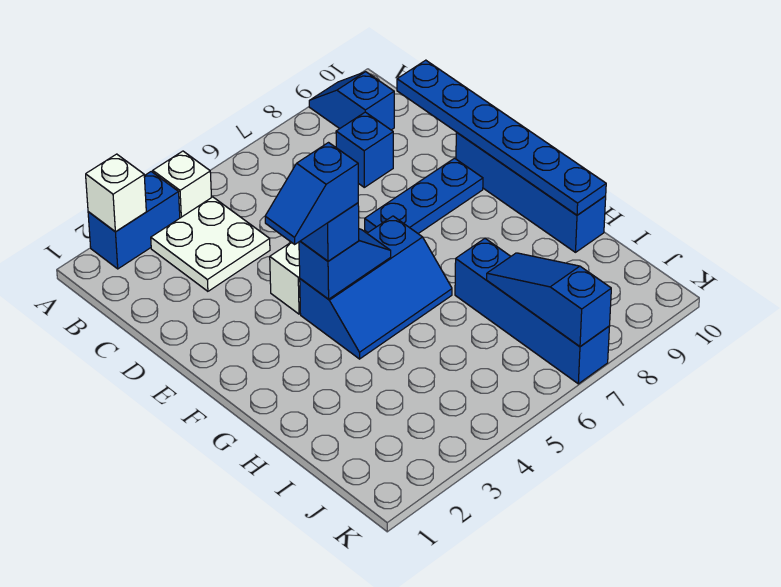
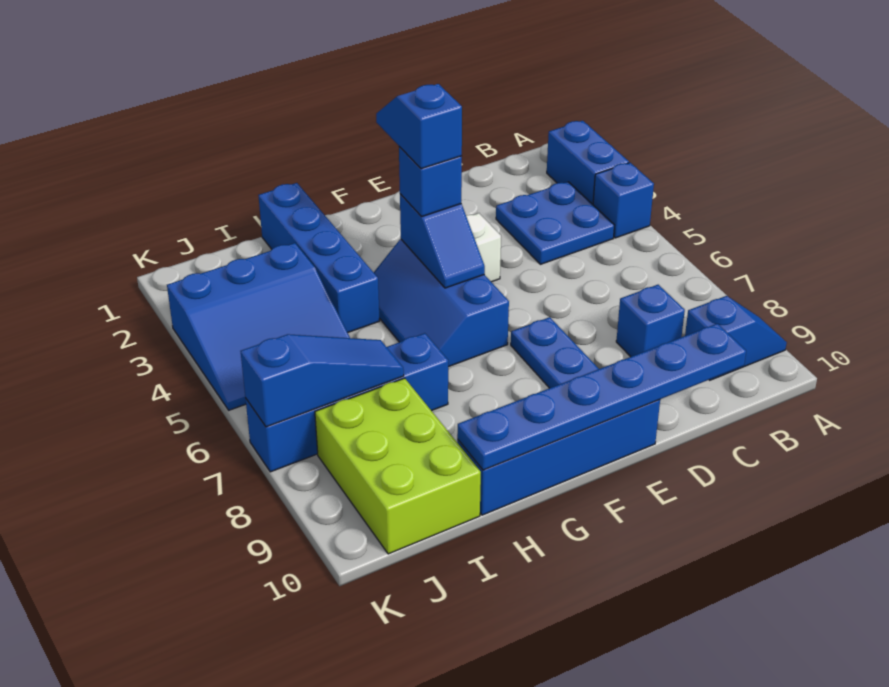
white 1x1 brick [86,154,146,232] -> none
white 1x1 brick [153,151,211,218] -> blue 1x1 brick [593,163,654,238]
white 2x2 plate [151,197,270,291] -> blue 2x2 plate [496,182,614,264]
none -> blue 1x4 brick [258,183,380,333]
none -> blue 3x3 slope [167,243,350,410]
none -> lime 2x3 brick [315,378,481,554]

